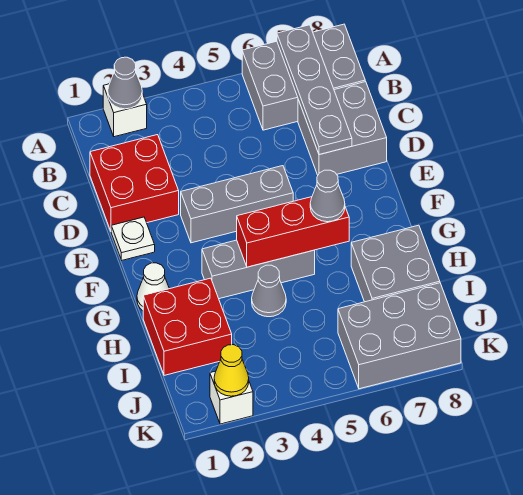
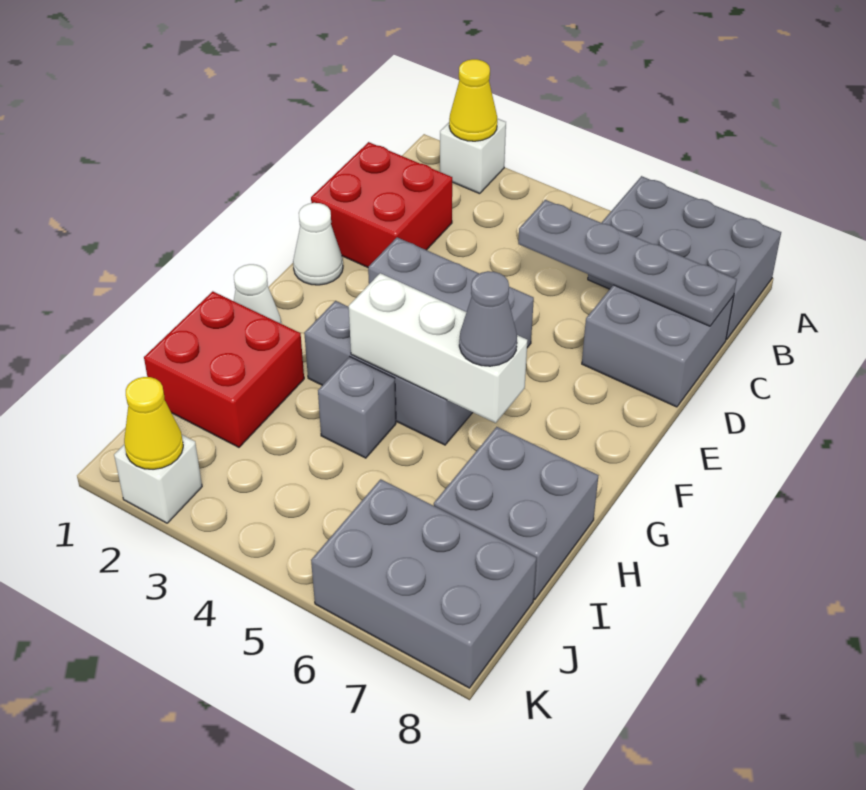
grey 1x1 cone [108,57,142,109] -> yellow 1x1 cone [449,59,497,141]
grey 1x4 plate [277,25,352,155] -> grey 1x4 plate turned to [518,200,737,326]
white 1x1 plate [111,217,155,260] -> white 1x1 cone [293,203,343,285]
red 1x3 brick [237,197,349,267] -> white 1x3 brick [349,273,527,423]
grey 1x1 cone [252,265,286,317] -> grey 1x1 brick [318,357,396,458]

